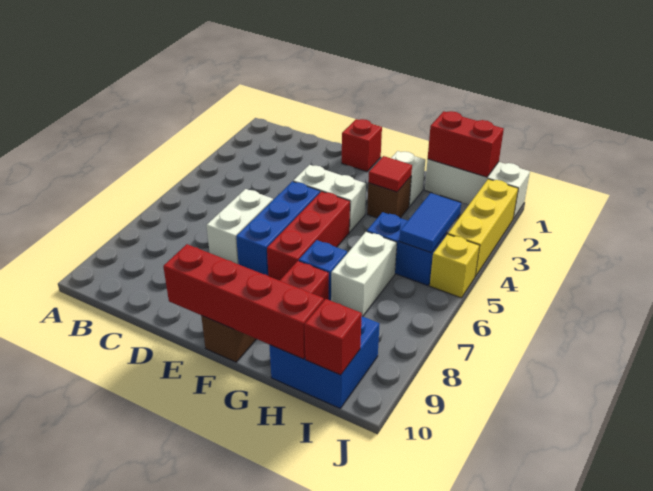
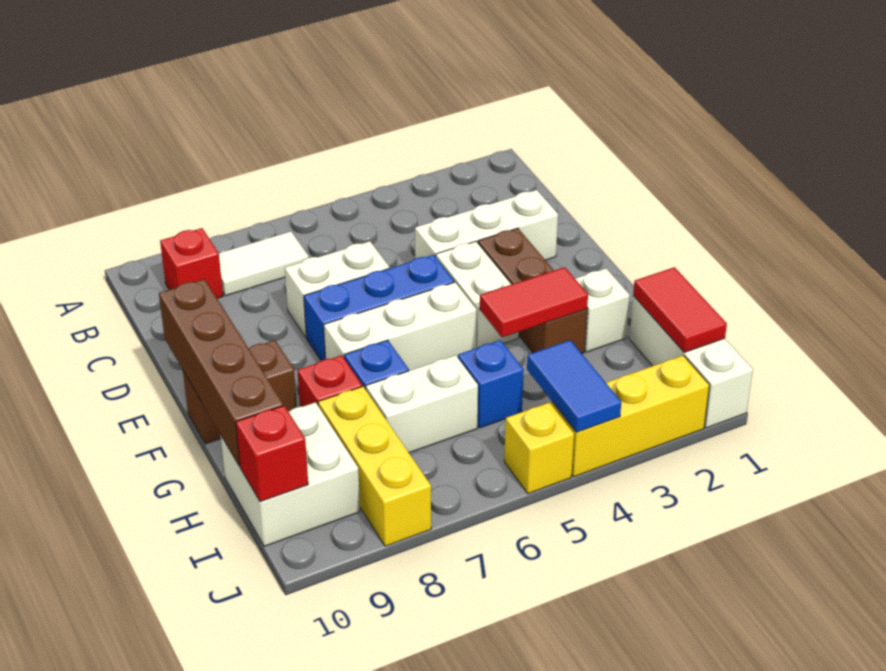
none -> white 1x2 tile [219,232,309,296]
none -> white 1x3 brick [415,190,558,260]
red 1x1 brick [342,119,382,172] -> red 1x1 brick moved to [160,228,223,298]
red 1x4 brick [163,244,324,359] -> brown 1x4 brick [159,279,284,466]
red 1x3 brick [267,191,350,281] -> white 1x3 brick [324,282,477,371]
brown 1x1 brick [367,177,411,218] -> brown 1x3 brick [478,228,587,354]
red 1x1 tile [368,156,412,192] -> red 1x2 tile [480,267,588,337]
red 1x2 brick [428,111,504,177] -> red 1x2 tile [633,267,727,353]
blue 1x2 brick [367,212,446,286] -> blue 1x1 brick [458,340,524,428]
none -> yellow 1x3 brick [318,386,431,546]
blue 2x2 brick [269,316,379,408] -> white 2x2 brick [221,402,360,546]
blue 1x2 tile [399,193,461,253] -> blue 1x2 tile turned to [527,340,621,432]

